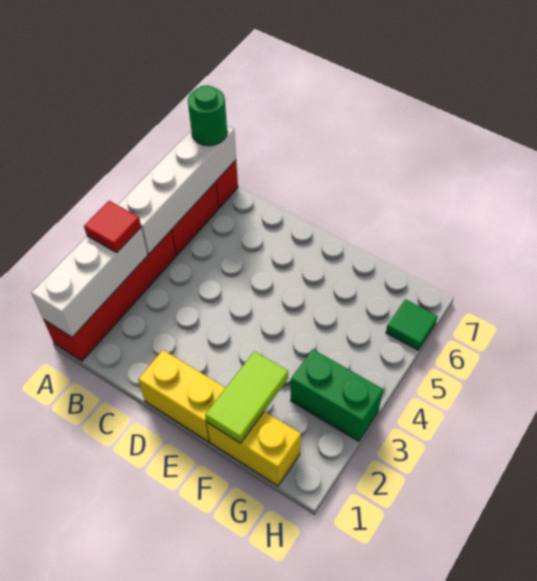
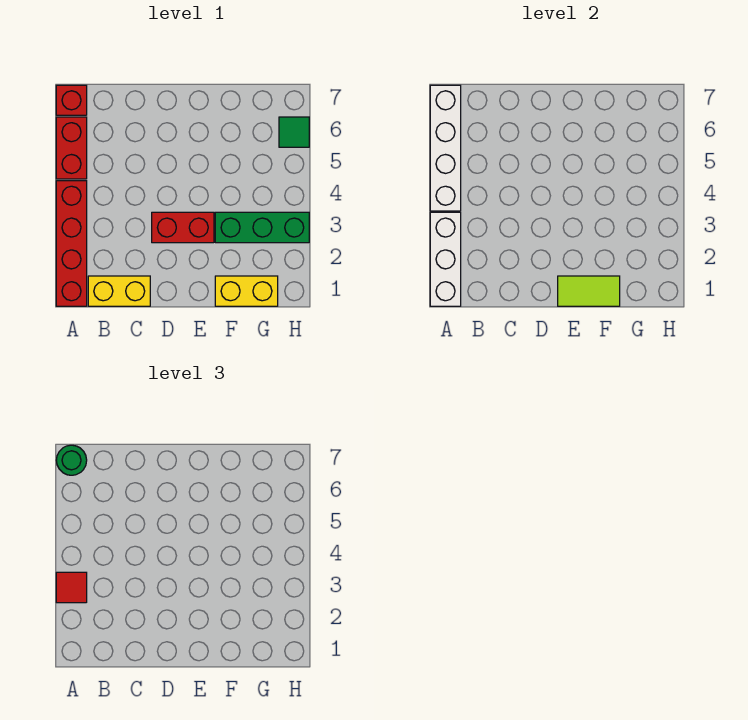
yellow 1x2 brick [138,350,225,442] -> yellow 1x2 brick moved to [88,276,150,306]
none -> red 1x2 brick [152,212,214,243]
lime 1x2 tile [205,351,288,443] -> lime 1x2 tile turned to [558,276,620,306]
green 1x2 brick [291,349,383,441] -> green 1x3 brick [215,212,309,243]

